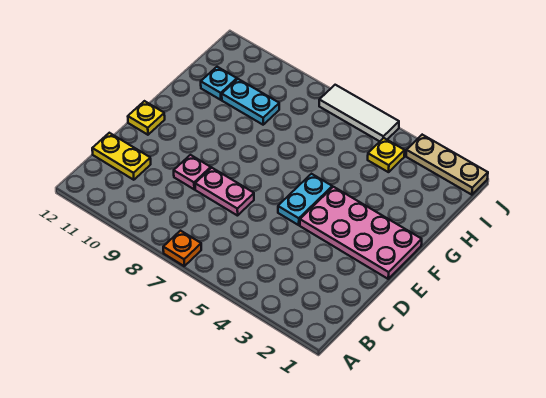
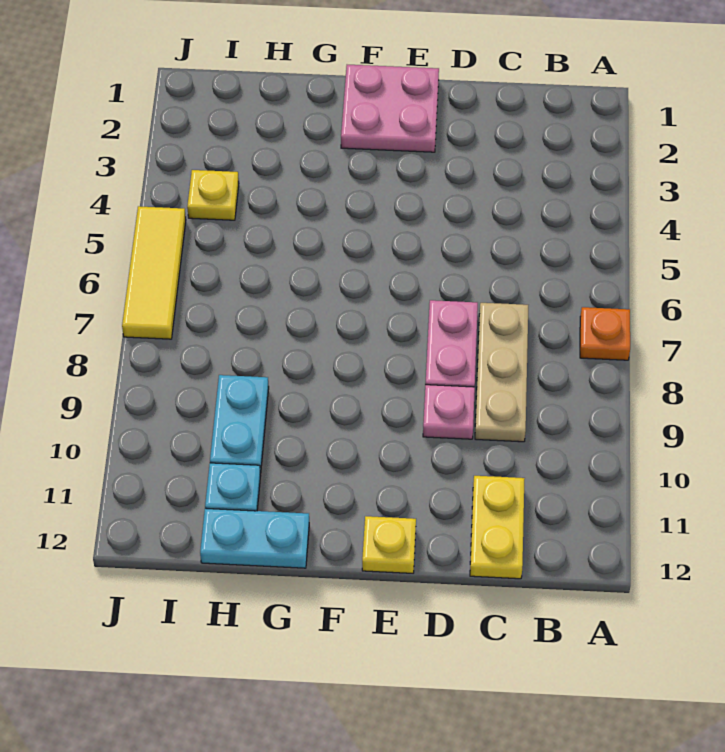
pink 2x4 plate [300,187,422,279] -> pink 2x2 plate [341,65,439,152]
cyan 1x2 plate [278,174,332,225] -> cyan 1x2 plate moved to [200,508,309,568]
tan 1x3 plate [406,135,488,195] -> tan 1x3 plate moved to [475,303,528,442]
white 1x3 tile [319,85,399,141] -> yellow 1x3 tile [122,206,186,339]

